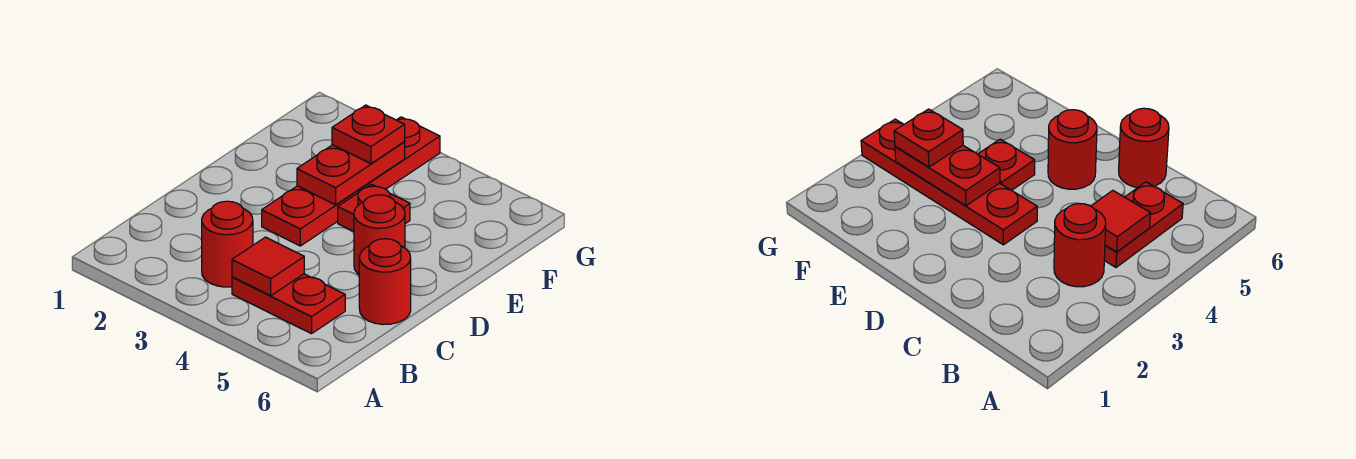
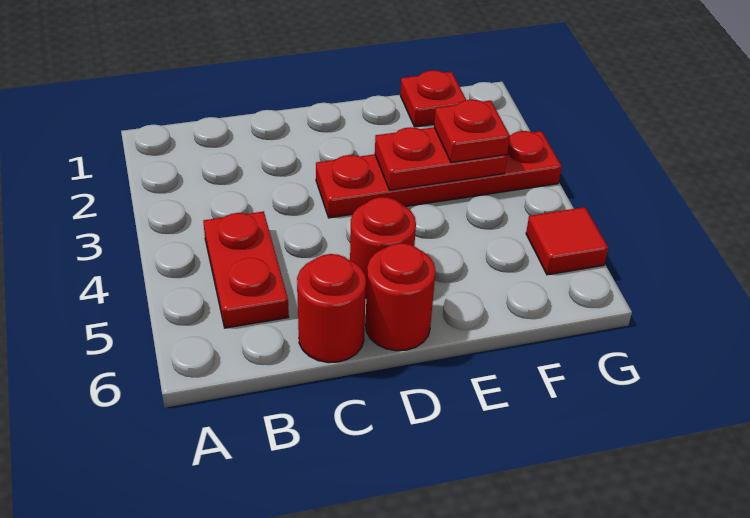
red 1x1 round brick [202,201,253,287] -> red 1x1 round brick moved to [366,243,436,351]
red 1x1 tile [232,237,304,296] -> red 1x1 tile moved to [526,207,608,275]
red 1x1 plate [338,184,410,231] -> red 1x1 plate moved to [400,70,466,127]

